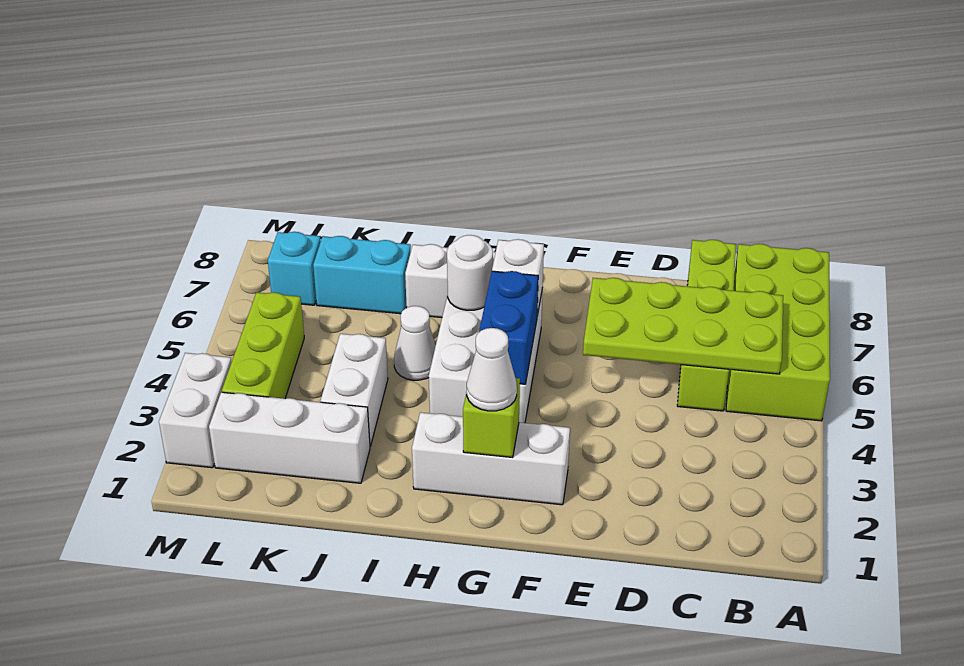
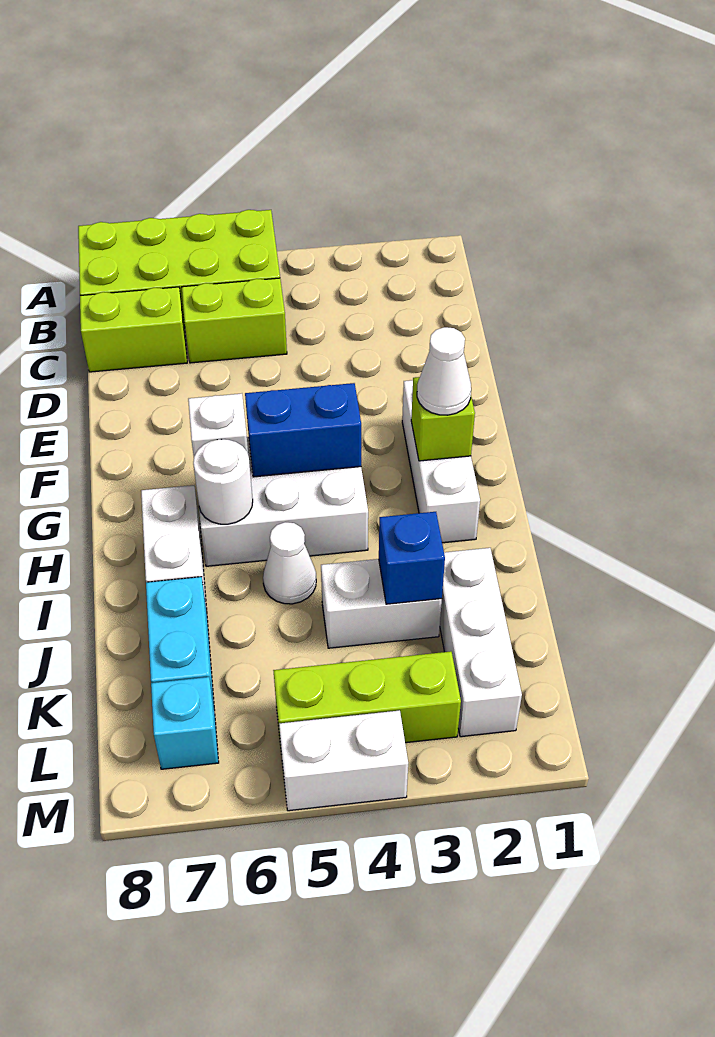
lime 2x4 plate [583,278,783,374] -> none
none -> blue 1x1 brick [379,512,445,604]
white 1x2 brick [159,353,232,468] -> white 1x2 brick moved to [279,710,408,811]

